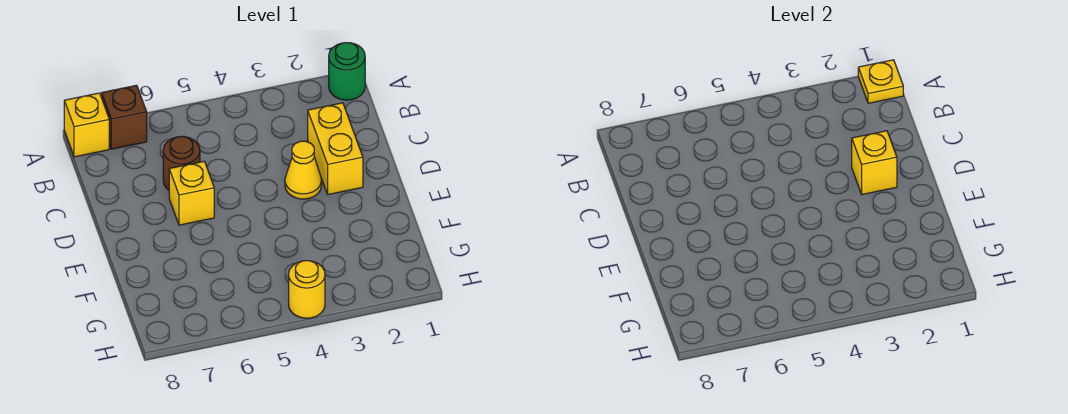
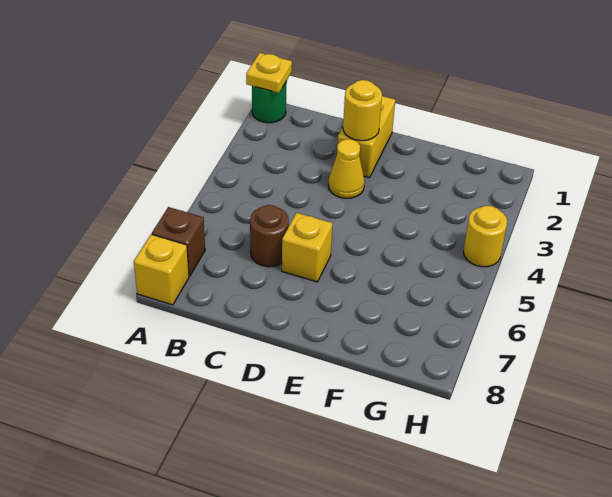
yellow 1x2 brick [308,103,363,195] -> yellow 1x2 brick turned to [337,96,395,178]
yellow 1x1 brick [852,131,897,195] -> yellow 1x1 round brick [343,80,382,141]

